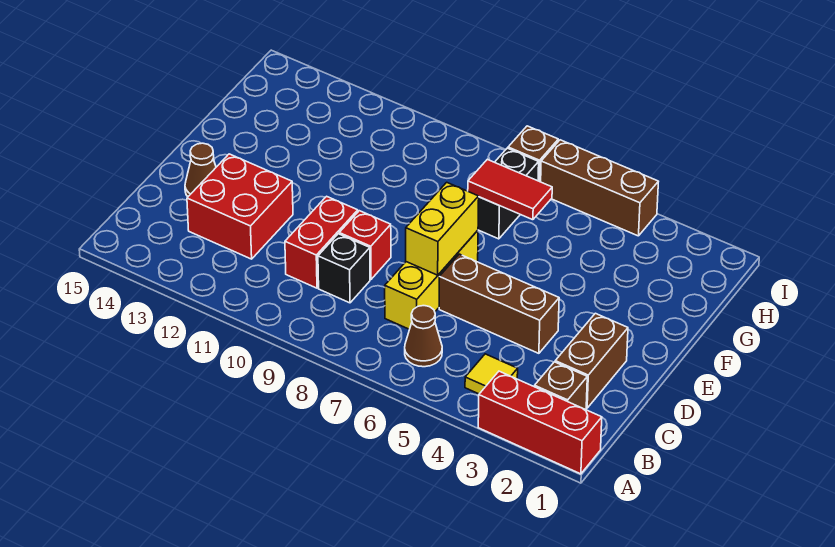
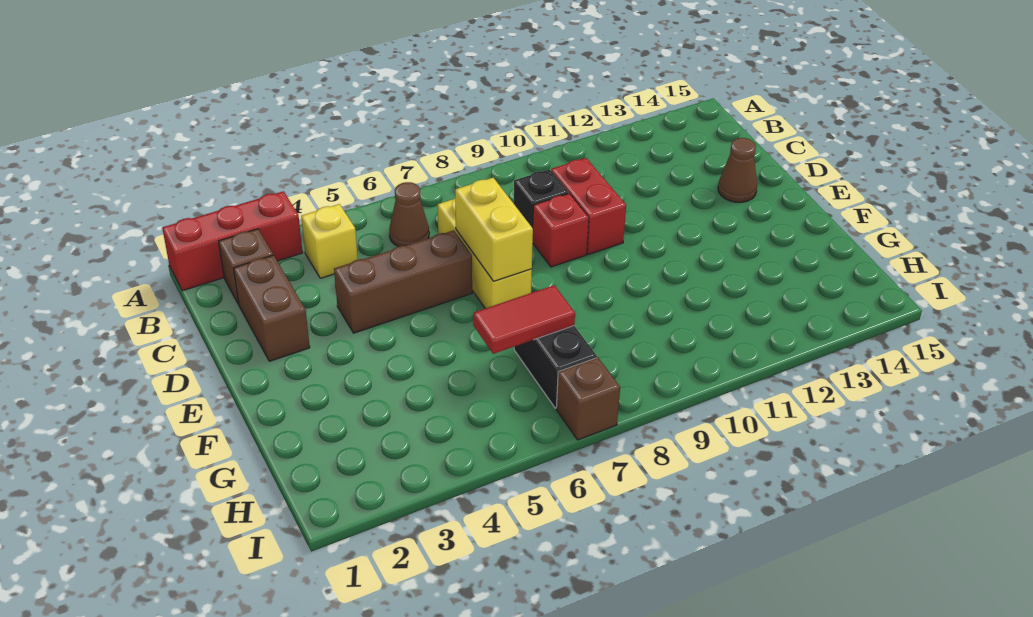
yellow 1x1 tile [465,354,518,394] -> yellow 1x1 brick [301,204,358,278]
red 2x2 brick [187,154,293,259] -> none
brown 1x3 brick [541,140,658,236] -> none

